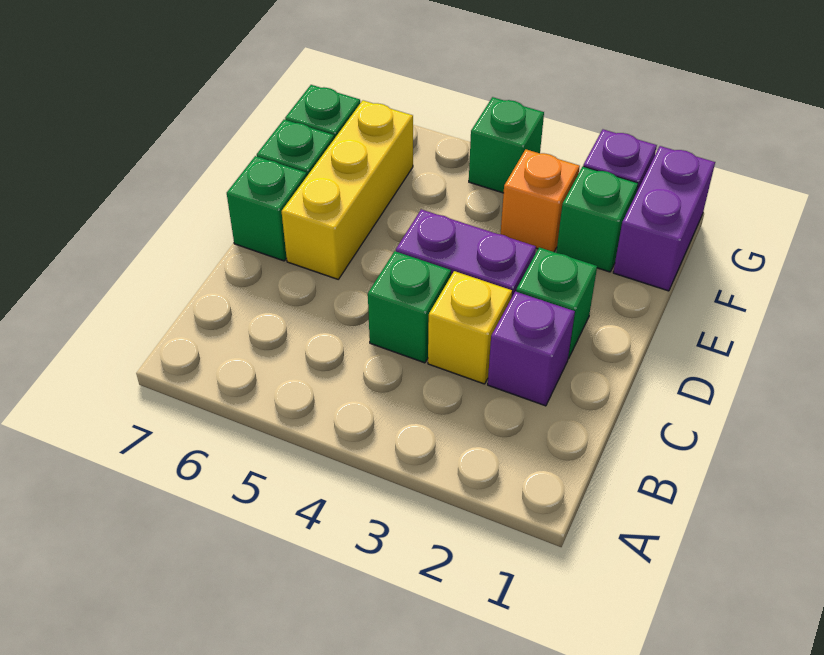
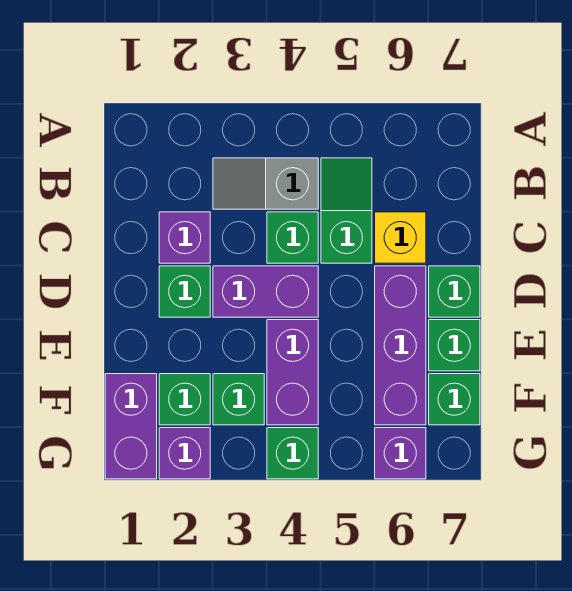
none -> grey 1x2 slope [213,158,318,209]
none -> green 1x2 slope [321,158,372,263]
yellow 1x1 brick [428,271,512,384] -> yellow 1x1 brick moved to [375,212,426,263]
yellow 1x3 brick [282,100,413,279] -> purple 1x3 brick [375,266,426,425]
none -> purple 1x2 brick [267,320,318,425]
orange 1x1 brick [501,149,580,252] -> green 1x1 brick [213,374,264,425]
none -> purple 1x1 brick [375,428,426,479]

